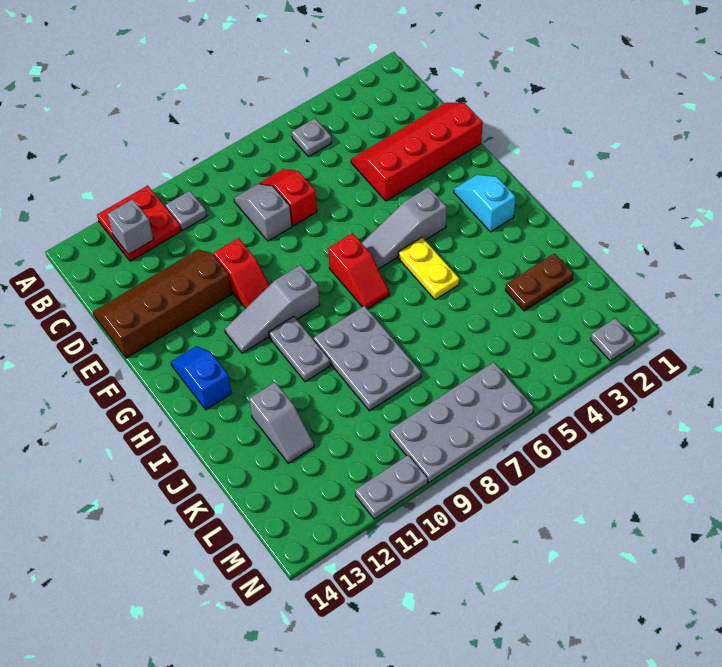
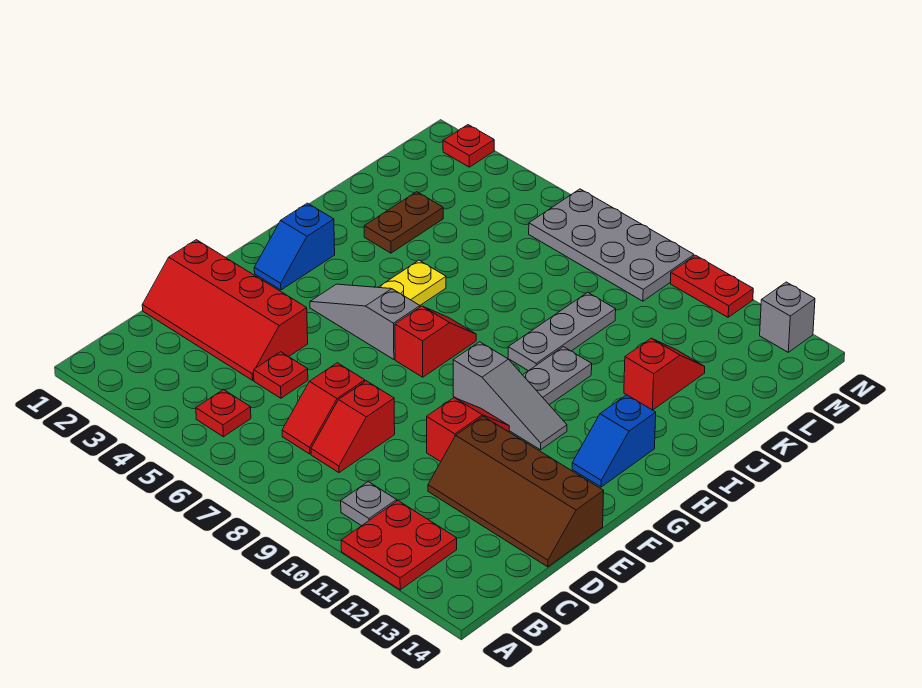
grey 1x1 plate [292,118,332,157] -> red 1x1 plate [196,390,251,437]
grey 1x1 brick [108,199,154,255] -> grey 1x1 brick moved to [760,282,815,352]
grey 1x2 slope [234,184,292,241] -> red 1x2 slope [311,381,395,473]
none -> red 1x1 plate [254,352,308,398]
cyan 1x2 slope [454,175,516,232] -> blue 1x2 slope [254,203,335,290]
grey 1x3 slope [362,187,447,269] -> grey 1x3 slope turned to [310,284,420,359]
grey 2x3 plate [314,306,421,411] -> grey 1x3 plate [508,292,616,371]
grey 1x2 slope [249,382,314,463] -> red 1x2 slope [624,338,705,410]
brown 1x2 plate [505,253,573,311] -> brown 1x2 plate turned to [364,192,443,253]
grey 1x1 plate [591,318,635,361] -> red 1x1 plate [443,125,494,167]
grey 1x2 plate [355,455,428,519] -> red 1x2 plate [670,255,753,317]

